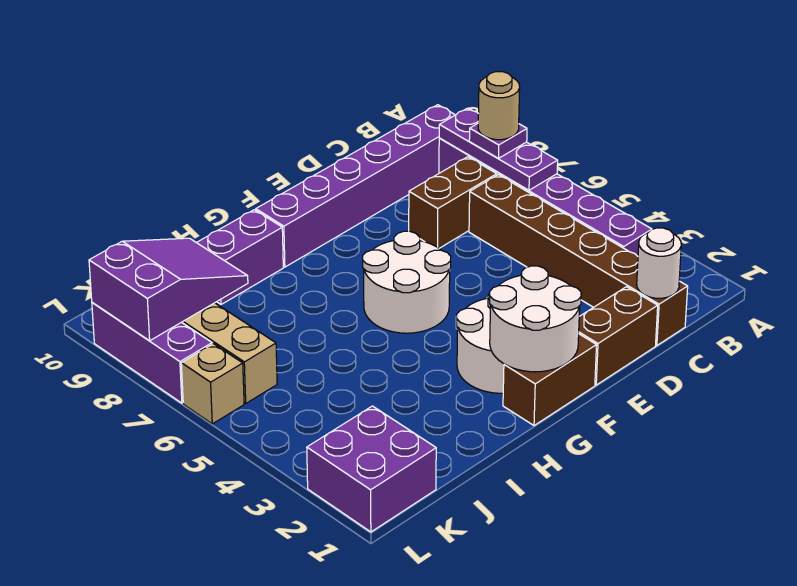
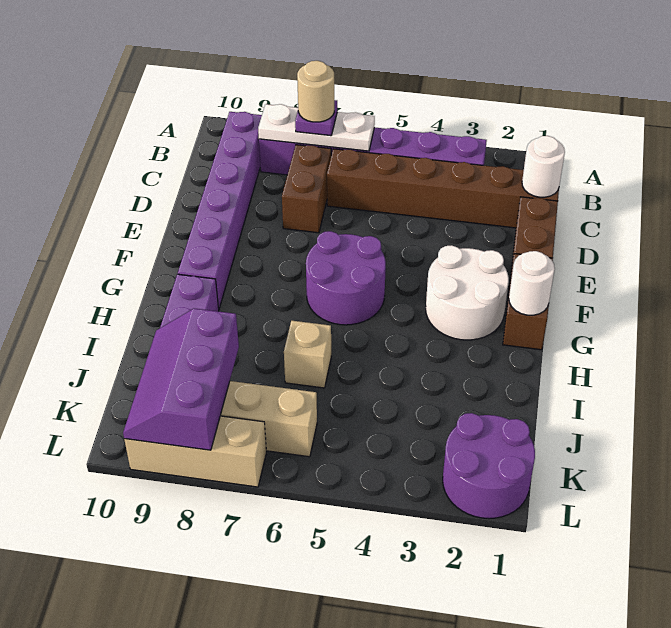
purple 1x3 plate [439,108,558,190] -> white 1x3 plate [258,104,375,151]
white 2x2 round brick [490,266,581,372] -> white 1x1 round brick [509,251,555,315]
white 2x2 round brick [363,231,451,333] -> purple 2x2 round brick [306,231,386,325]
purple 2x3 slope [89,238,248,341] -> purple 2x3 slope turned to [123,308,239,450]
purple 2x2 brick [307,406,436,532] -> purple 2x2 round brick [443,413,535,519]
tan 1x1 brick [181,344,244,424] -> tan 1x1 brick moved to [284,321,331,388]
purple 1x3 brick [92,302,212,403] -> tan 1x3 brick [124,416,266,487]

